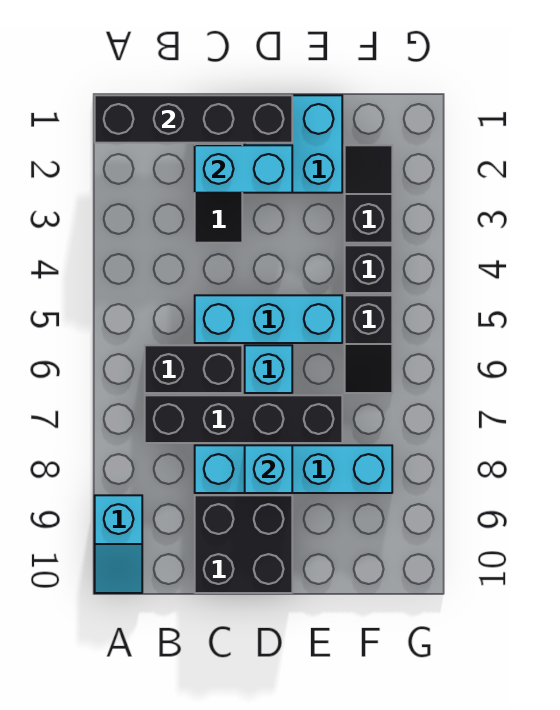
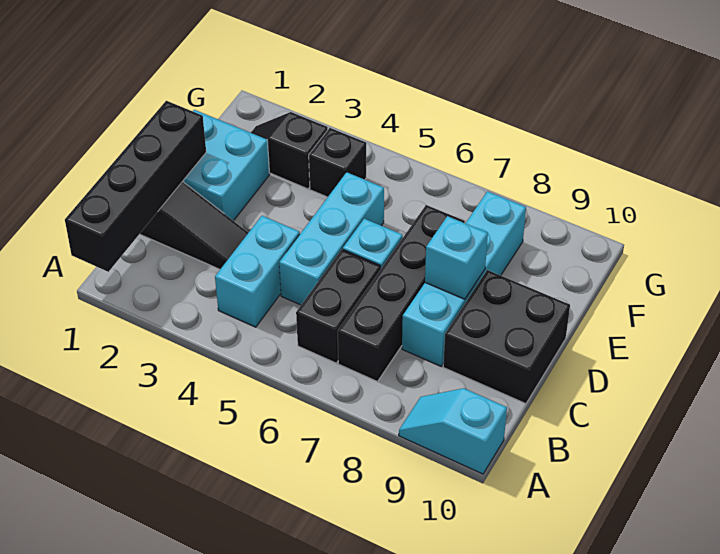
cyan 1x2 slope [95,495,142,593] -> cyan 1x2 slope turned to [399,388,507,474]
cyan 1x2 brick [195,145,292,193] -> cyan 1x2 brick moved to [215,216,300,327]
black 1x2 slope [345,295,392,393] -> none

